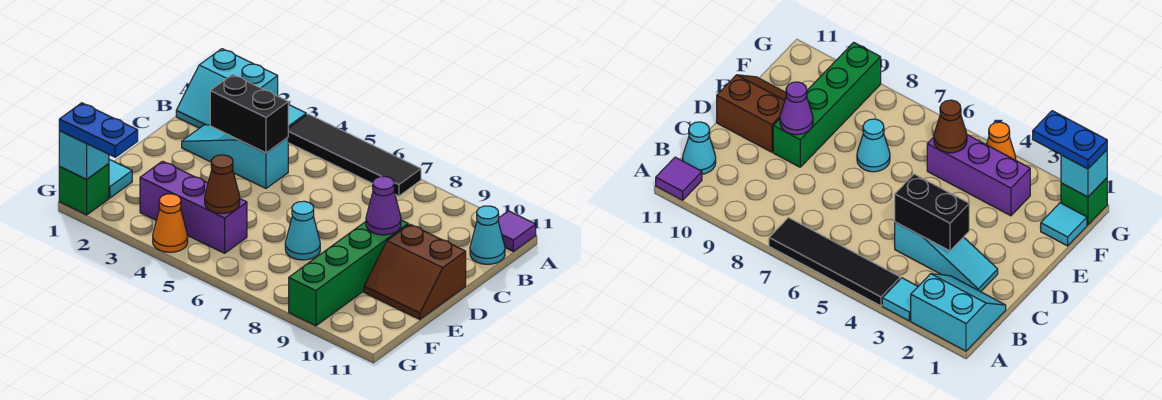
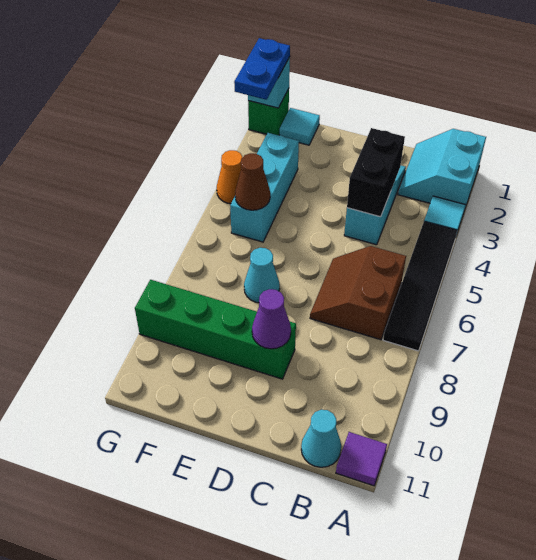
brown 2x2 slope [364,224,466,319] -> brown 2x2 slope moved to [310,246,406,340]
purple 1x3 brick [140,161,247,253] -> cyan 1x3 brick [230,133,299,242]

